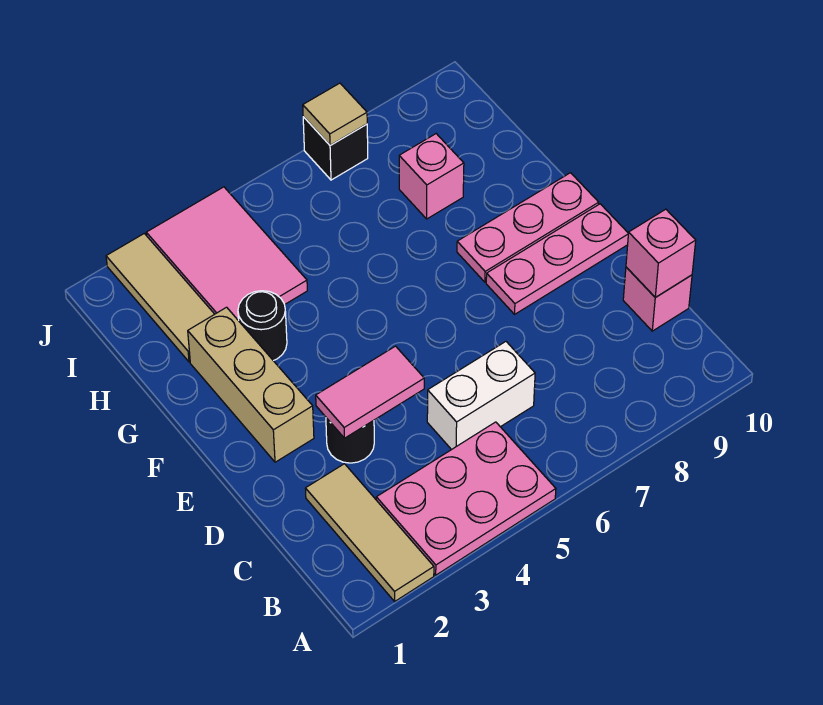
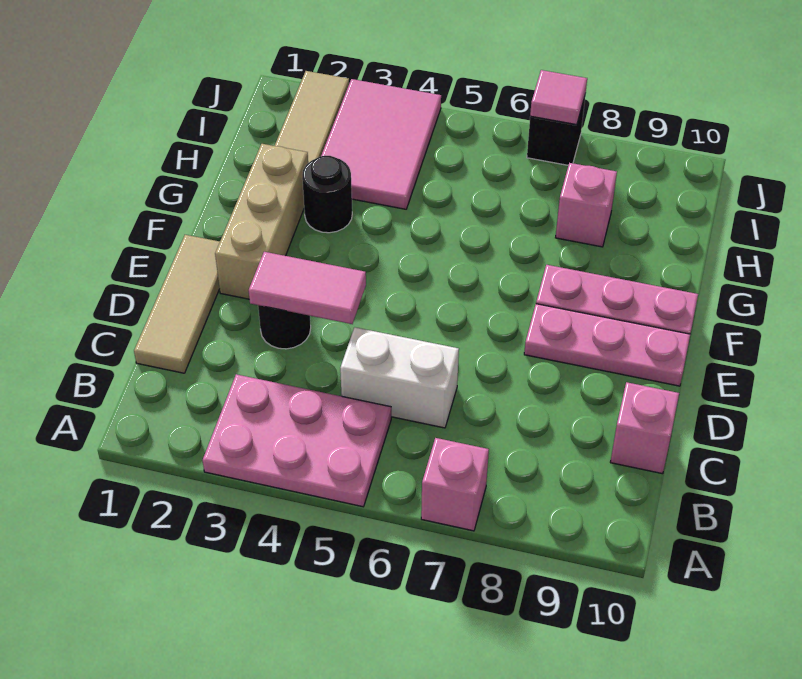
tan 1x3 tile [305,464,434,601] -> tan 1x3 tile moved to [134,235,220,373]
pink 1x1 brick [626,209,696,297] -> pink 1x1 brick moved to [421,438,489,531]
tan 1x1 tile [303,83,367,145] -> pink 1x1 tile [530,70,587,125]

